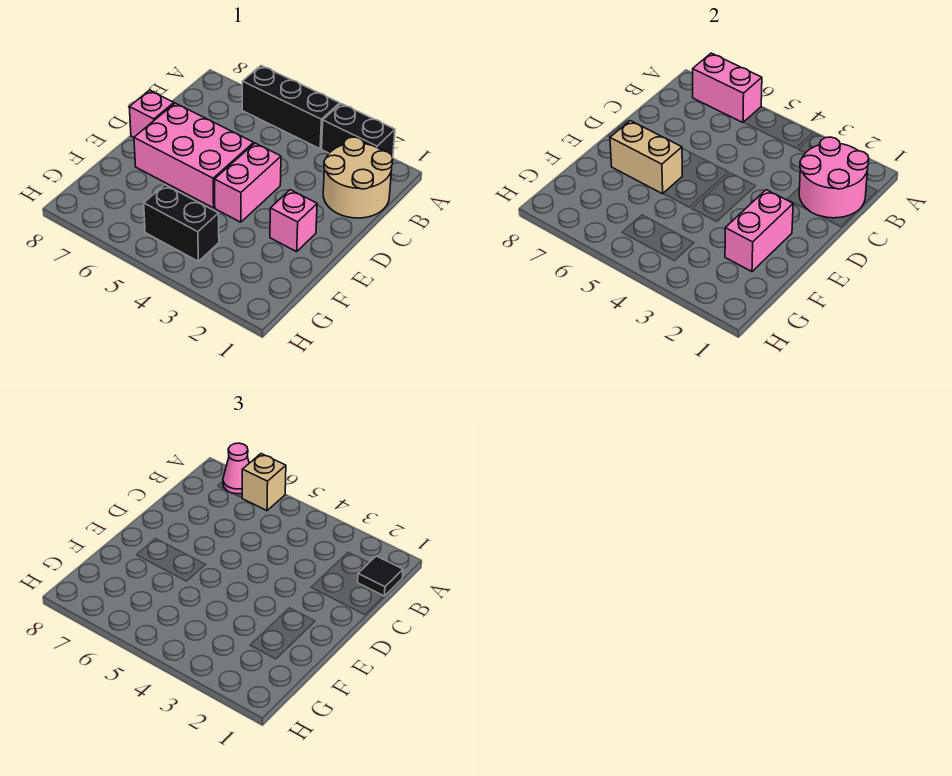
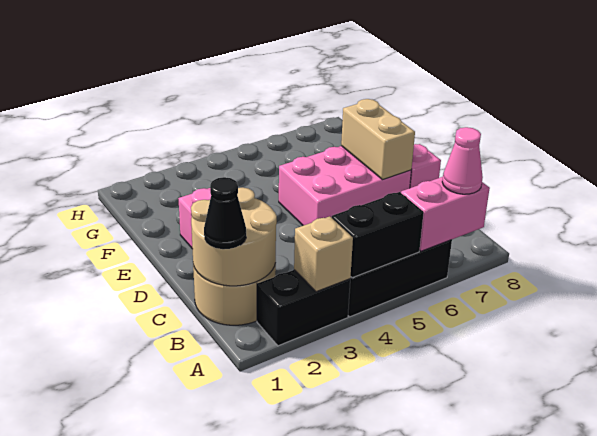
tan 1x1 brick [242,454,286,511] -> tan 1x1 brick moved to [294,216,353,292]
pink 2x2 round brick [799,137,869,218] -> tan 2x2 round brick [191,188,277,286]
black 1x1 tile [358,556,403,596] -> black 1x1 cone [204,177,246,249]
pink 1x2 brick [215,143,281,222] -> none
pink 1x2 brick [725,190,793,272] -> none
tan 1x2 brick [610,121,682,194] -> tan 1x2 brick turned to [341,99,415,180]
black 1x2 brick [144,185,219,261] -> black 1x2 brick moved to [332,192,424,278]

